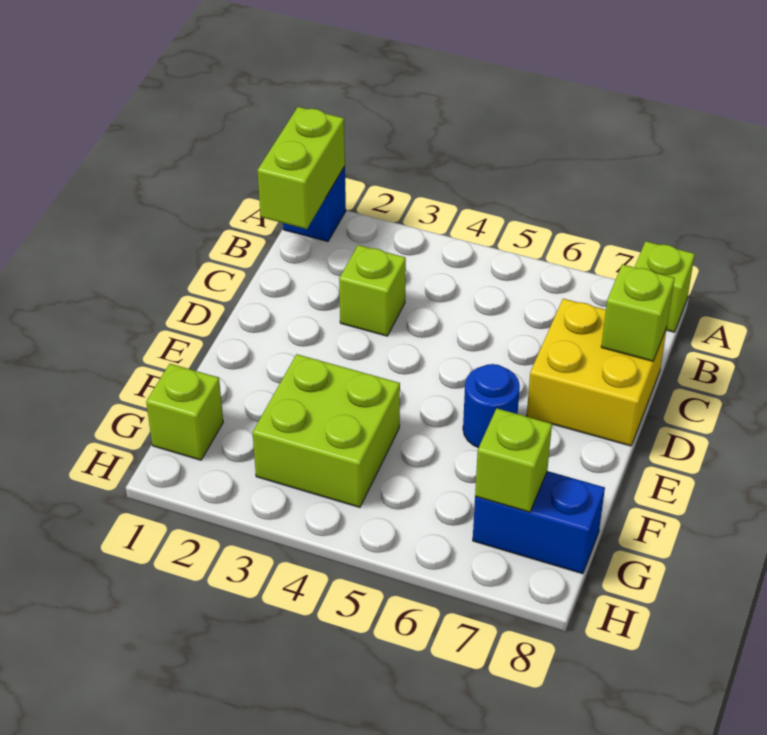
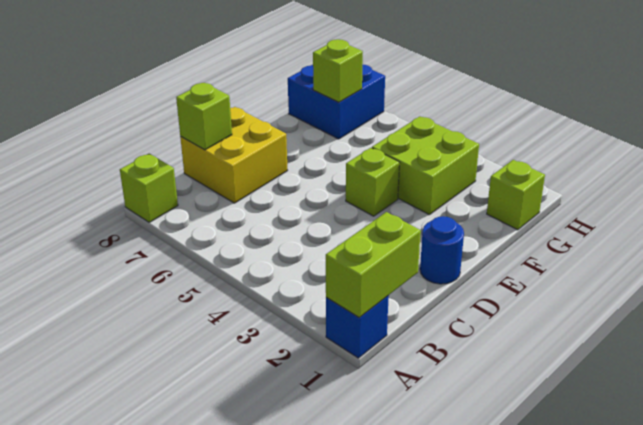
lime 1x1 brick [339,245,406,336] -> lime 1x1 brick moved to [346,148,400,216]
blue 1x1 round brick [463,364,520,448] -> blue 1x1 round brick moved to [420,216,464,284]
blue 1x2 brick [473,471,605,574] -> blue 2x2 brick [288,64,385,139]

